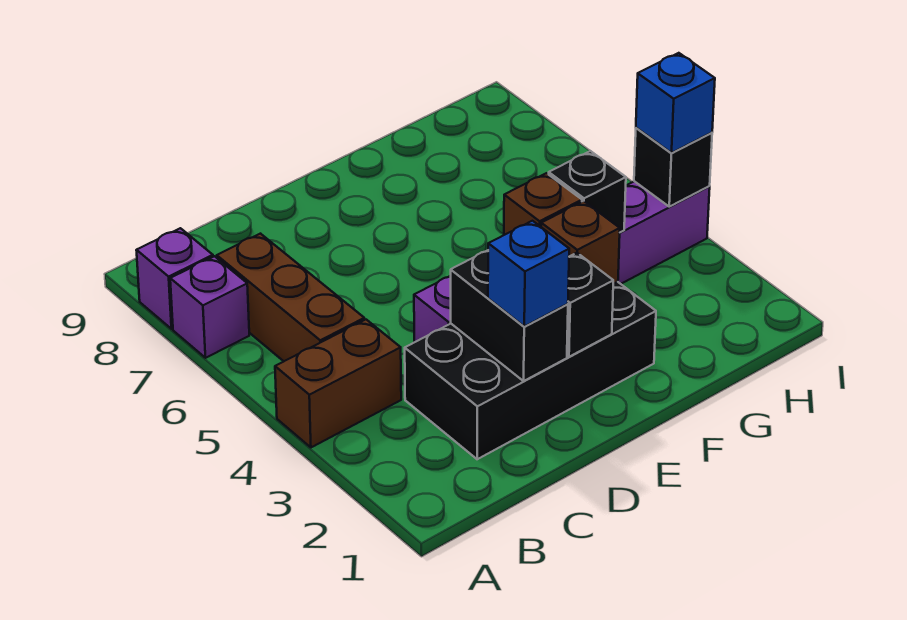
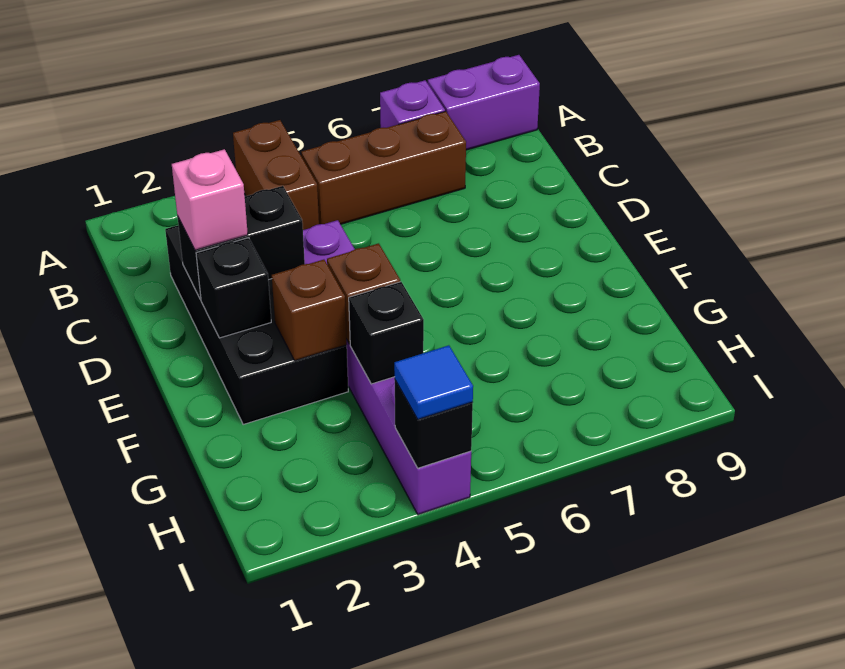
purple 1x1 brick [136,228,213,329] -> purple 1x2 brick [428,55,540,150]
blue 1x1 brick [488,221,569,326] -> pink 1x1 brick [172,149,248,250]
blue 1x1 brick [636,53,715,153] -> blue 1x1 tile [394,345,473,419]

